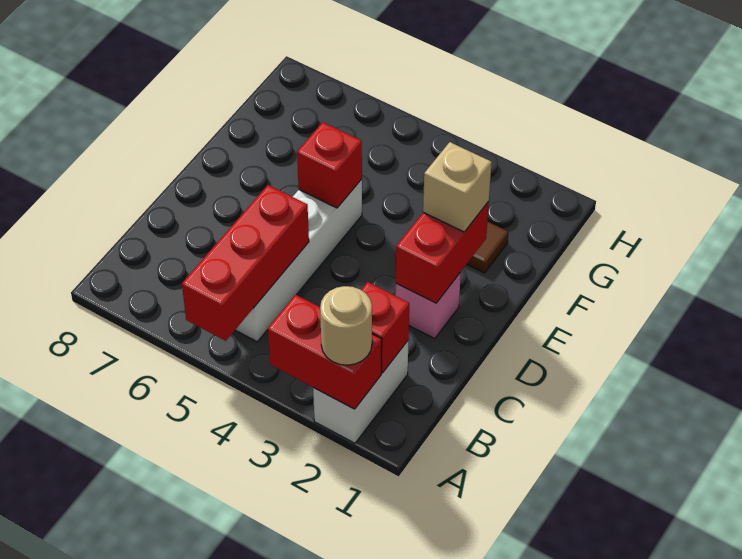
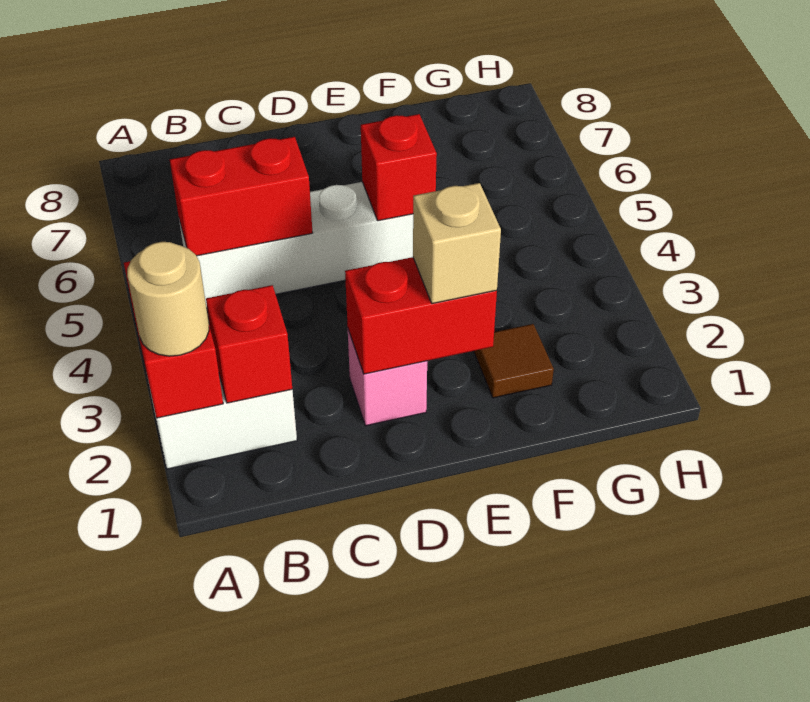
red 1x3 brick [182,185,309,341] -> red 1x2 brick [170,137,313,256]

